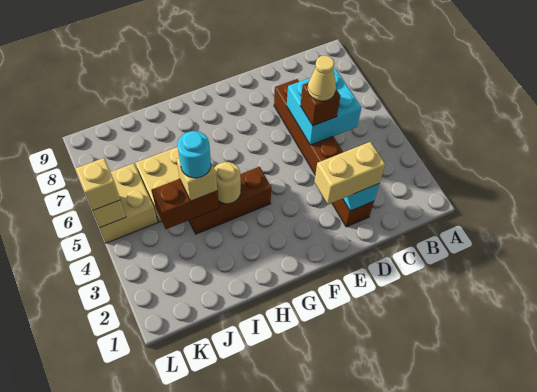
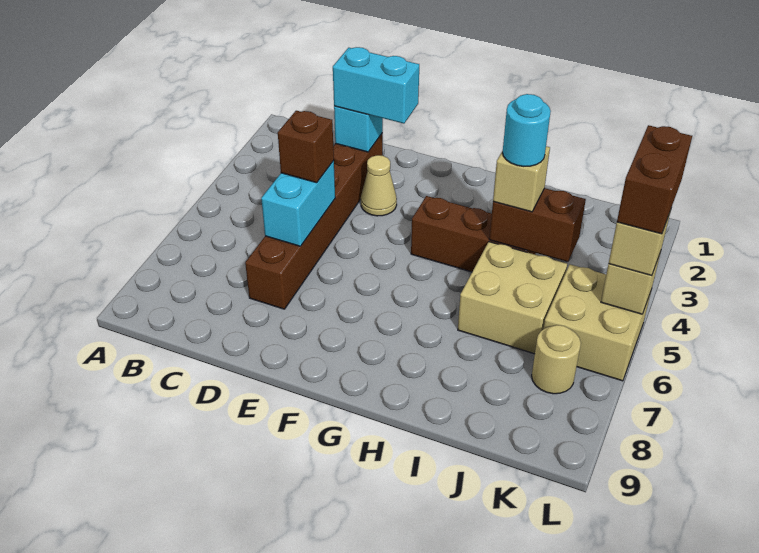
cyan 2x2 brick [287,69,362,145] -> cyan 1x2 brick [261,161,335,246]
tan 1x2 brick [314,142,385,204] -> cyan 1x2 brick [333,47,419,124]
tan 1x1 cone [308,55,336,101] -> tan 1x1 cone moved to [361,155,397,216]
tan 1x1 round brick [214,162,241,204] -> tan 1x1 round brick moved to [532,325,581,394]
none -> brown 1x2 brick [617,125,692,234]

